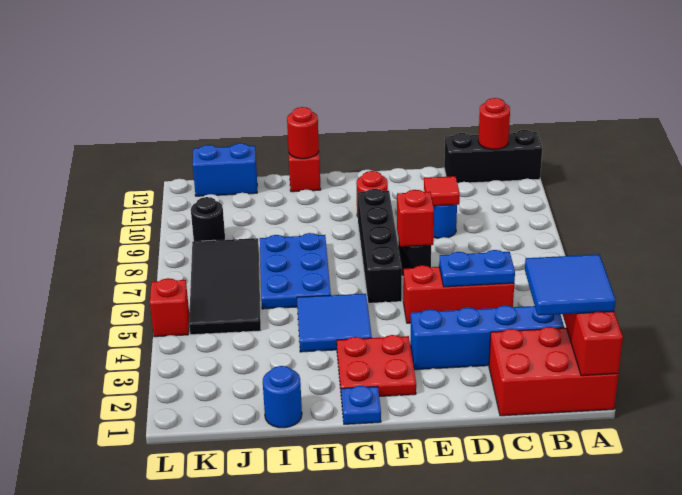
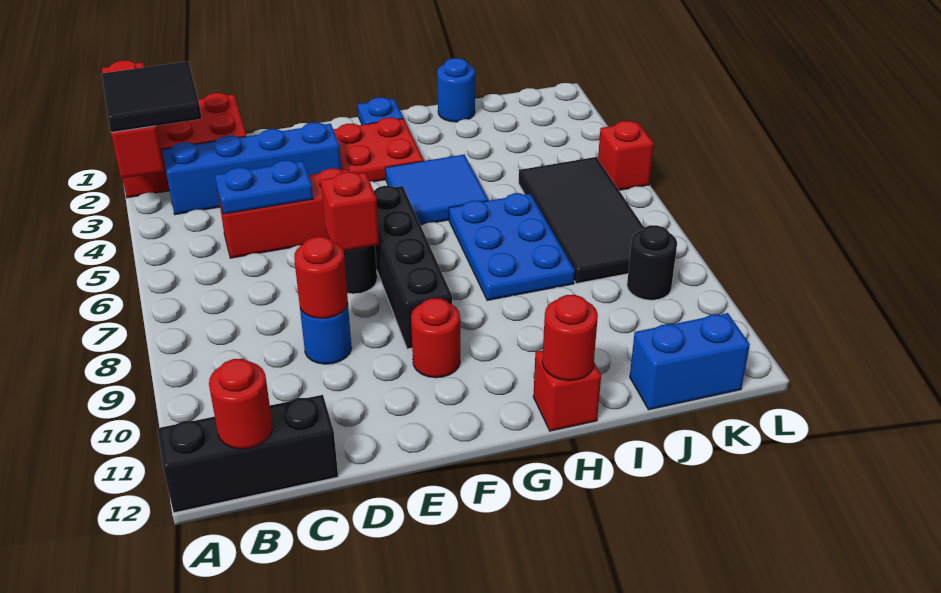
blue 2x2 tile [525,254,616,316] -> black 2x2 tile [102,61,202,132]
red 1x1 tile [424,176,460,206] -> red 1x1 round brick [294,237,348,319]

